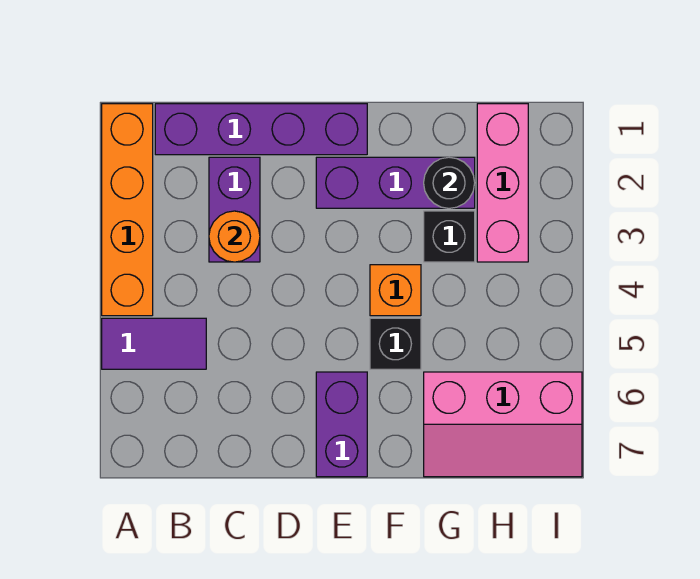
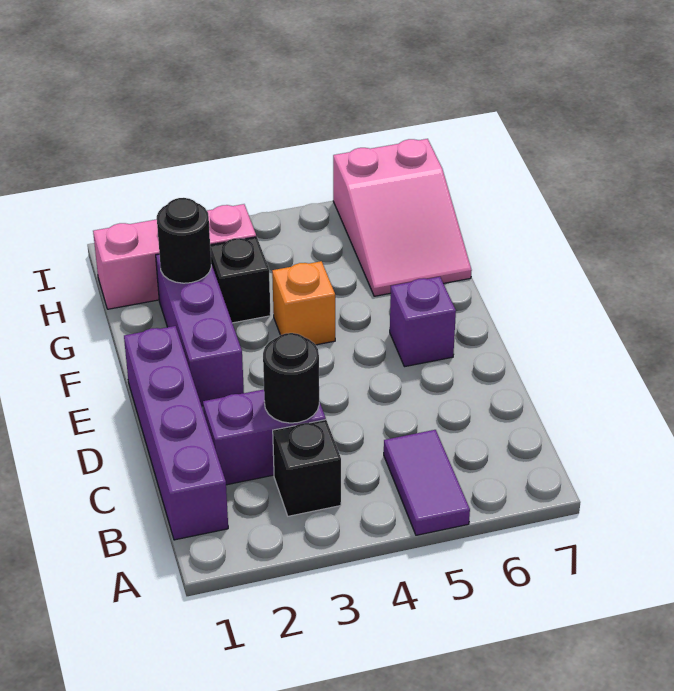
orange 1x4 brick [102,104,153,316] -> none
orange 1x1 round brick [209,211,260,262] -> black 1x1 round brick [263,333,319,423]
purple 1x2 brick [316,372,367,477] -> purple 1x1 brick [390,277,456,367]
black 1x1 brick [370,318,421,369] -> black 1x1 brick moved to [273,420,341,516]
pink 2x3 slope [424,372,582,477] -> pink 2x3 slope turned to [333,139,472,296]

